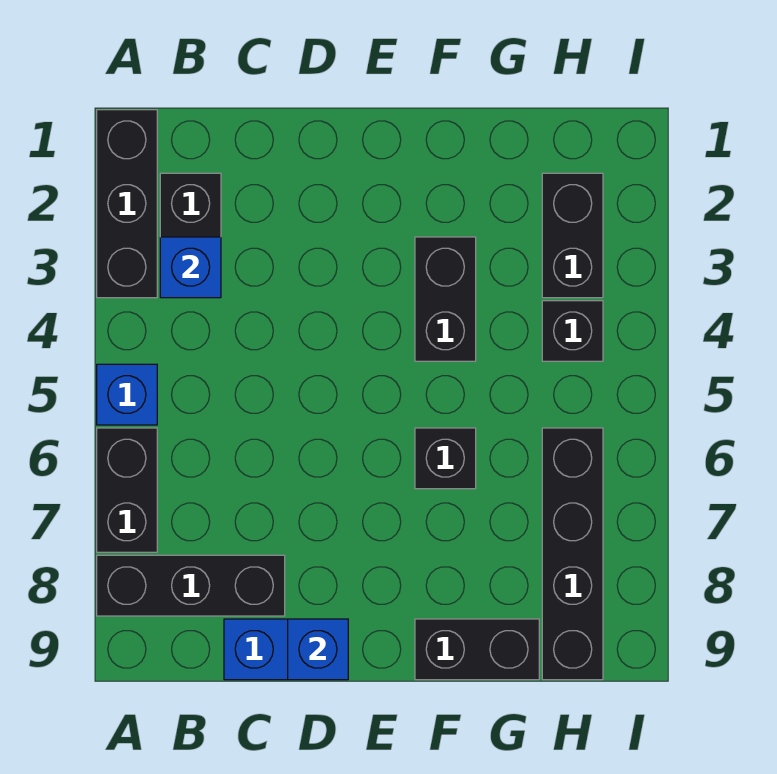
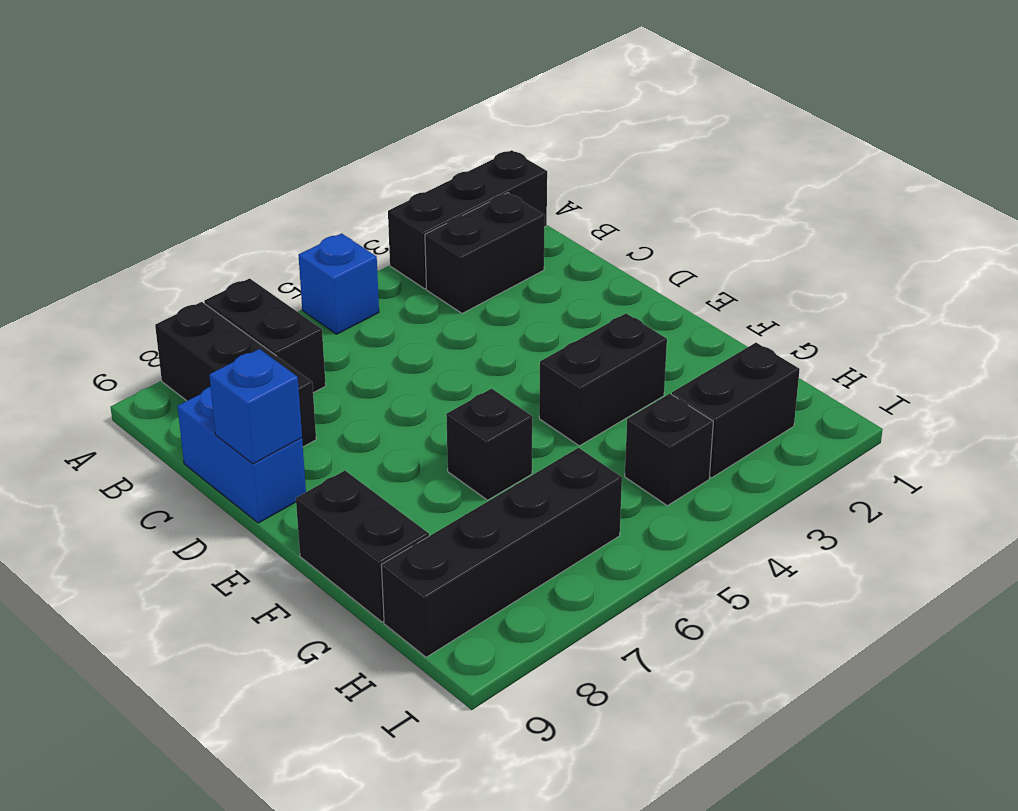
black 1x2 brick [97,428,157,552] -> black 1x2 brick turned to [204,278,326,393]
blue 1x1 brick [160,237,221,298] -> none

